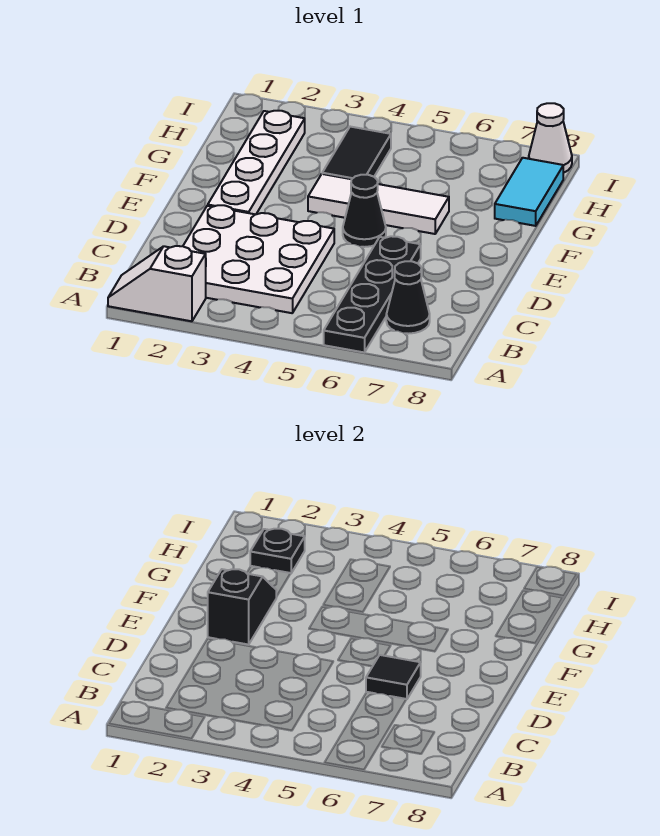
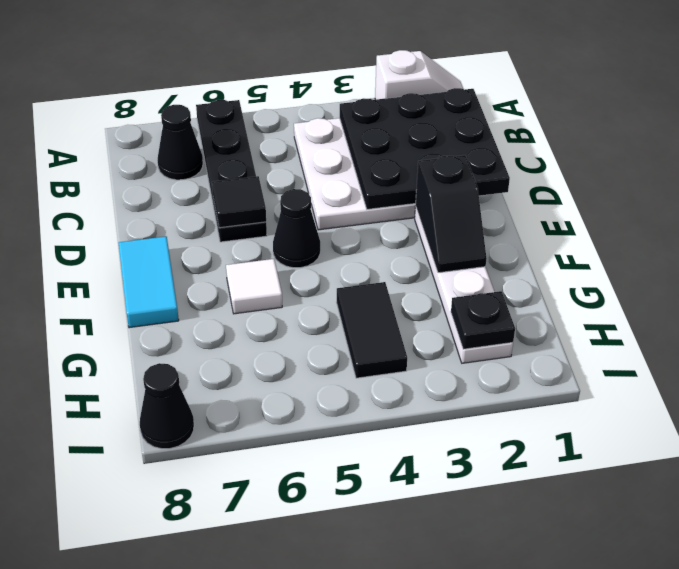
none -> black 3x3 plate [340,88,510,209]
white 1x3 tile [308,174,449,234] -> white 1x1 tile [226,259,282,314]
cyan 1x2 tile [495,158,563,226] -> cyan 1x2 tile moved to [119,236,179,328]
white 1x1 cone [529,103,572,173] -> black 1x1 cone [140,363,194,449]

